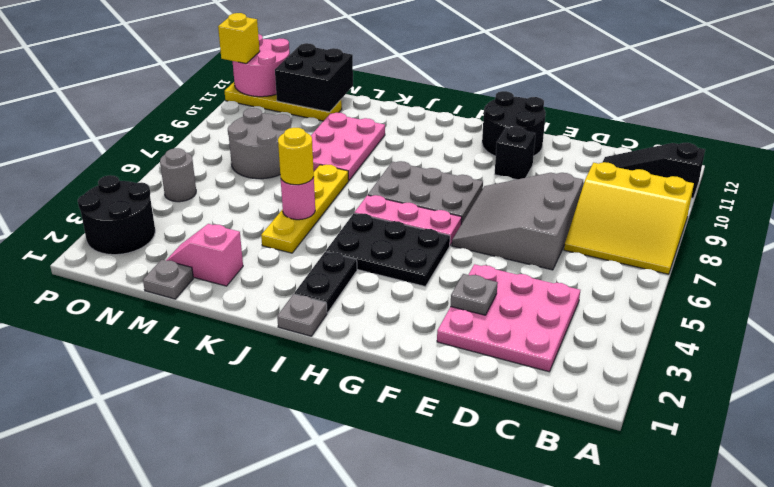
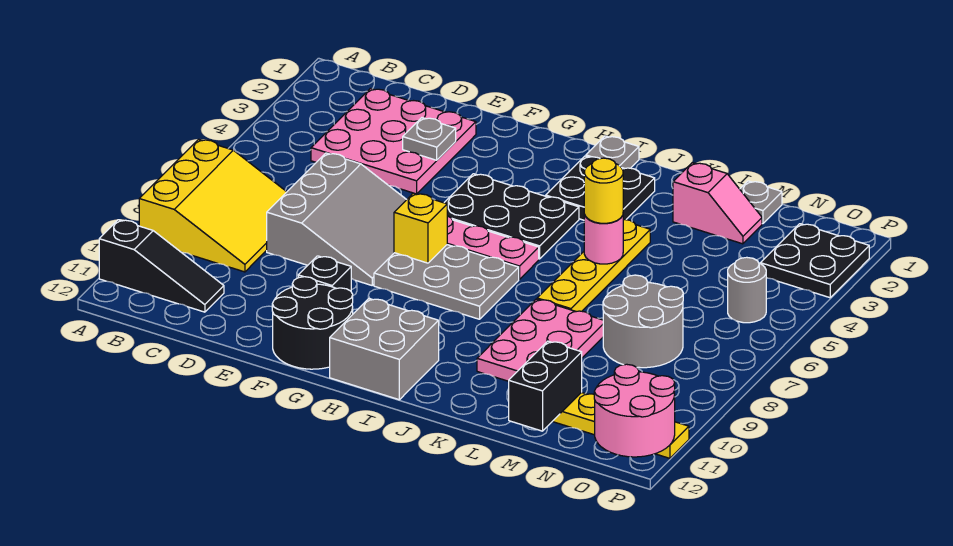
yellow 3x3 slope [564,162,694,274] -> yellow 3x3 slope turned to [139,139,286,272]
none -> grey 2x2 brick [330,298,439,400]
black 1x2 plate [294,252,357,313] -> black 2x2 plate [546,156,655,220]
black 2x2 brick [275,43,353,112] -> black 1x2 brick [509,341,582,431]
black 2x2 round brick [78,175,155,255] -> black 2x2 plate [760,224,869,298]
yellow 1x1 brick [218,13,260,64] -> yellow 1x1 brick moved to [394,193,447,263]

